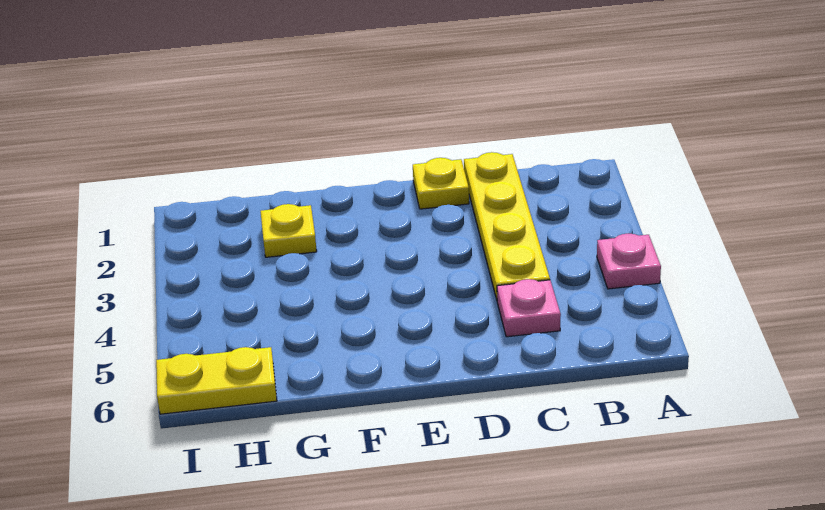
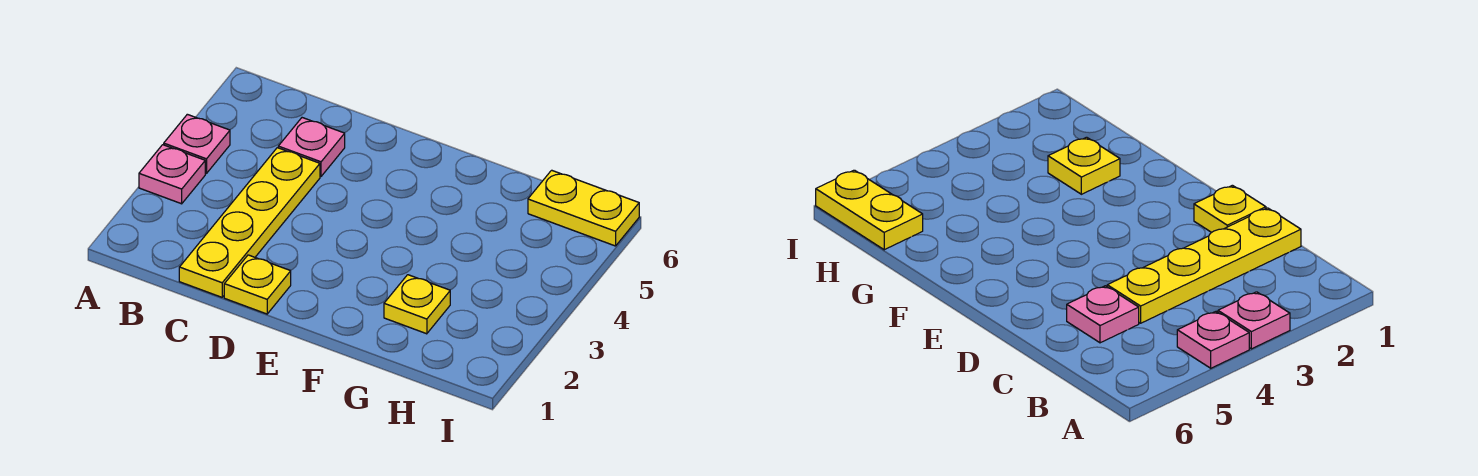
none -> pink 1x1 plate [139,145,205,204]

